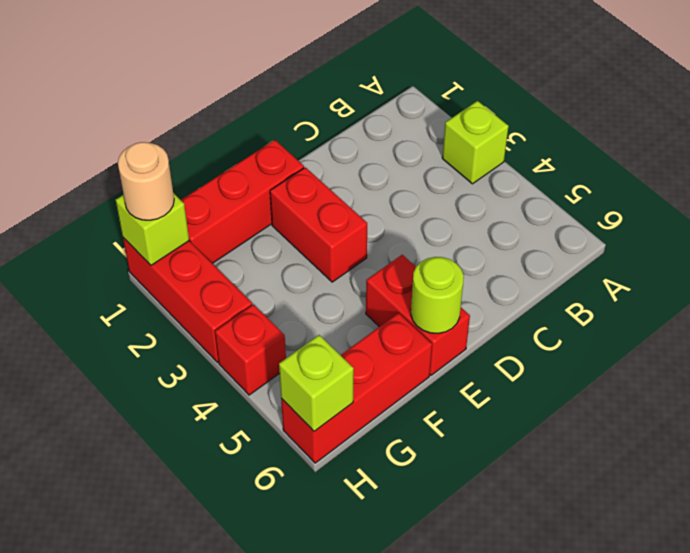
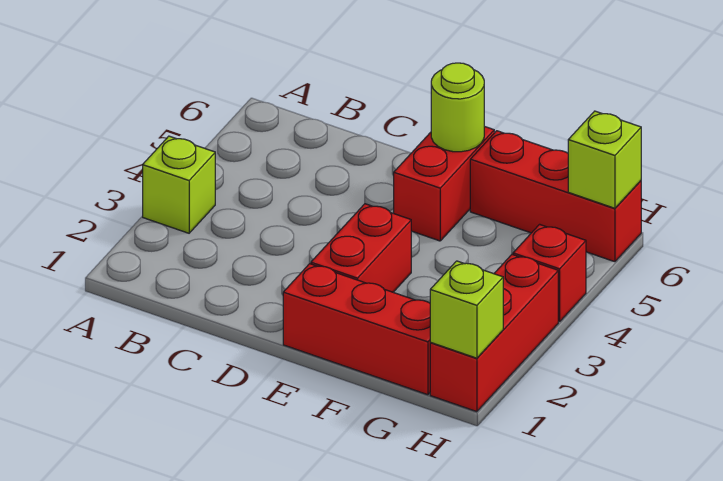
tan 1x1 round brick [118,142,174,220] -> none

